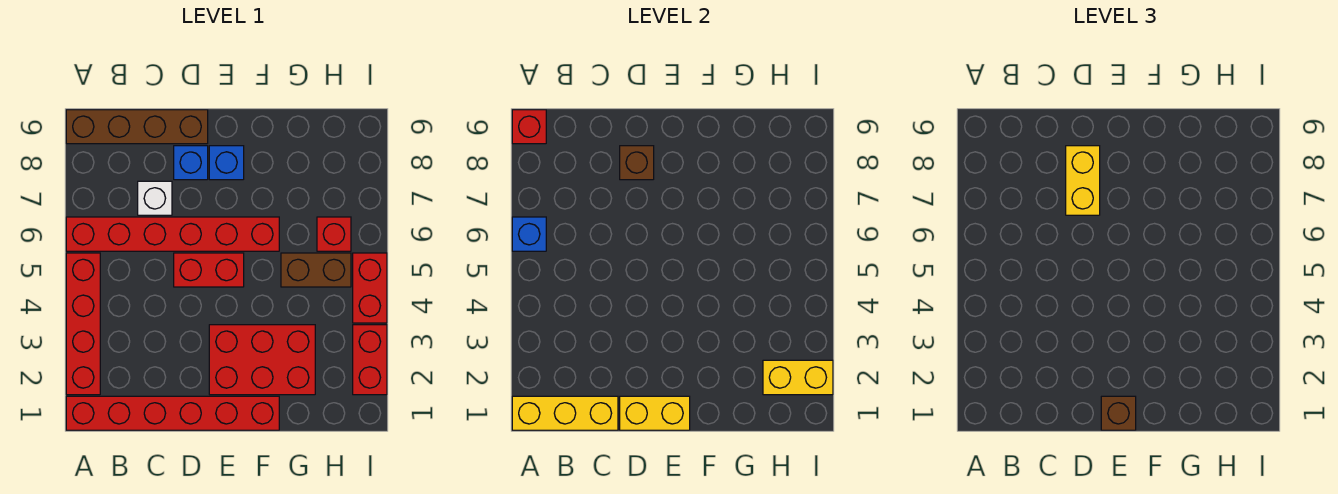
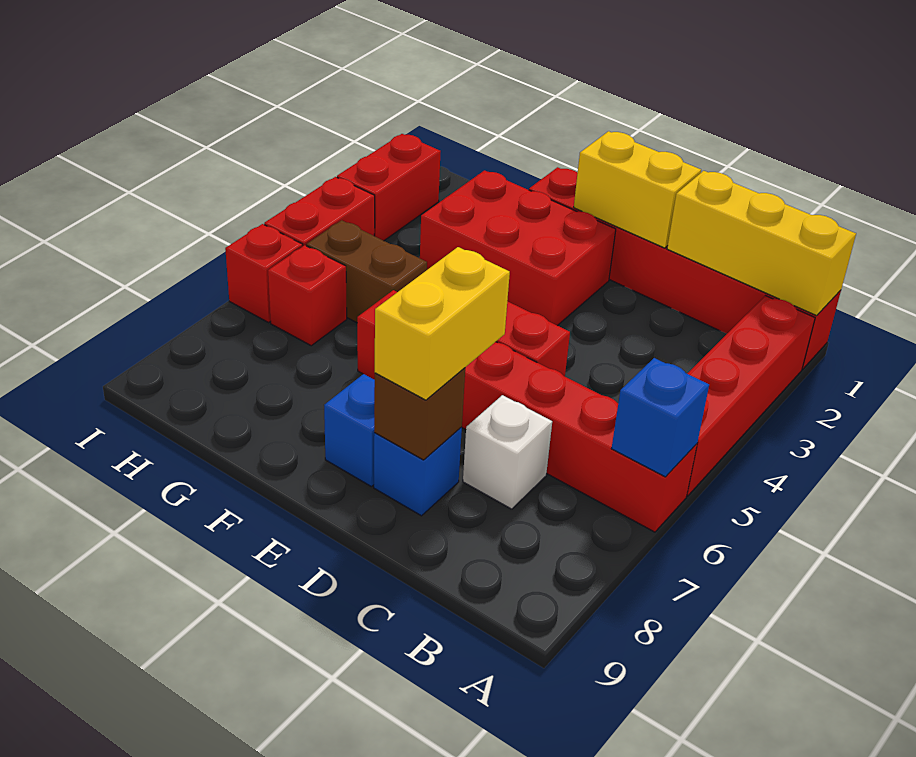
brown 1x4 brick [66,110,208,144] -> none
red 1x1 brick [512,110,546,144] -> red 1x1 brick moved to [225,224,303,322]
brown 1x1 brick [1101,396,1136,430] -> none
yellow 1x2 brick [763,360,833,395] -> none

